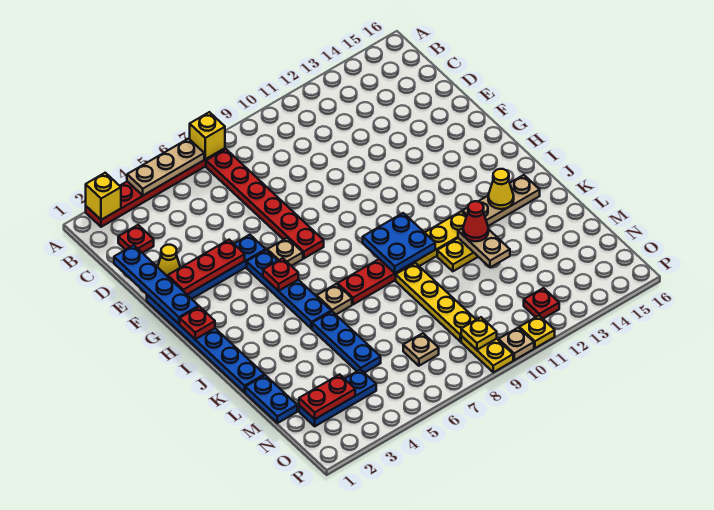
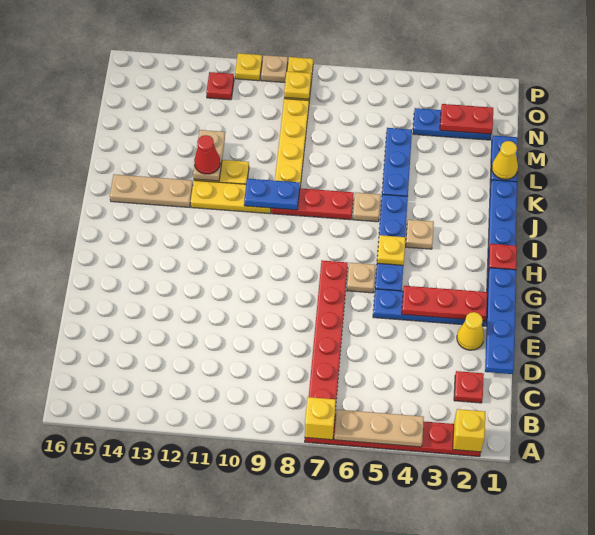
red 1x1 plate [263,258,298,291] -> yellow 1x1 plate [377,235,405,265]
blue 2x2 plate [363,213,435,273] -> blue 1x2 plate [244,179,300,210]
yellow 1x1 cone [488,169,514,209] -> yellow 1x1 cone moved to [492,141,518,180]
tan 1x1 plate [403,333,439,366] -> tan 1x1 plate moved to [406,220,434,249]

